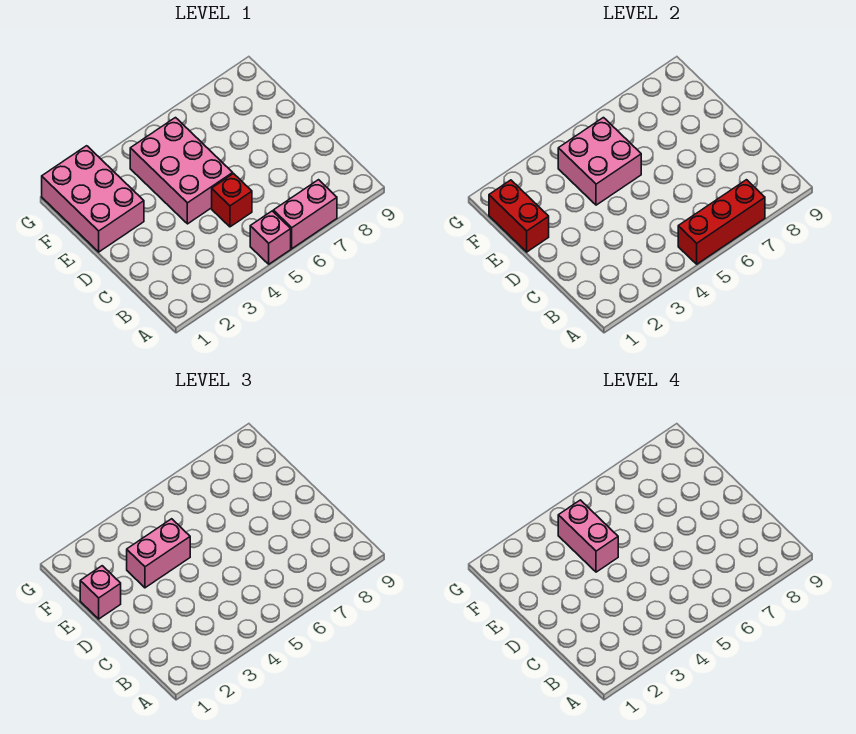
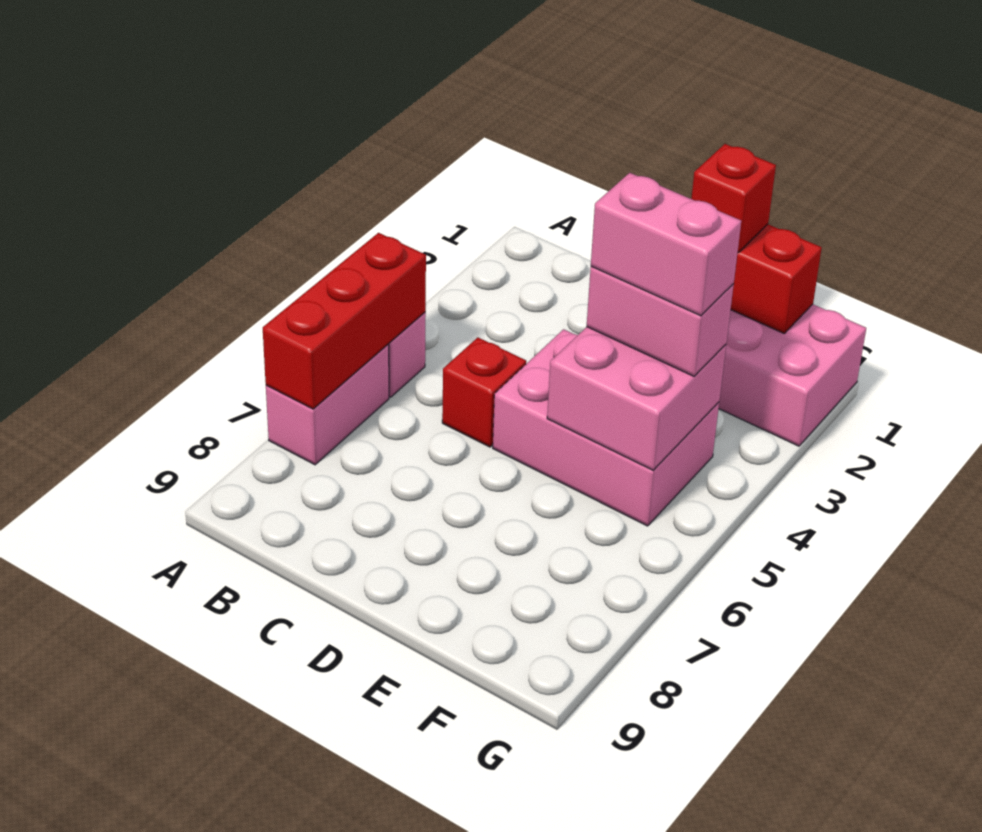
pink 1x1 brick [80,566,121,619] -> red 1x1 brick [691,144,776,253]
pink 1x2 brick [127,519,190,588] -> pink 1x2 brick turned to [587,266,734,376]

